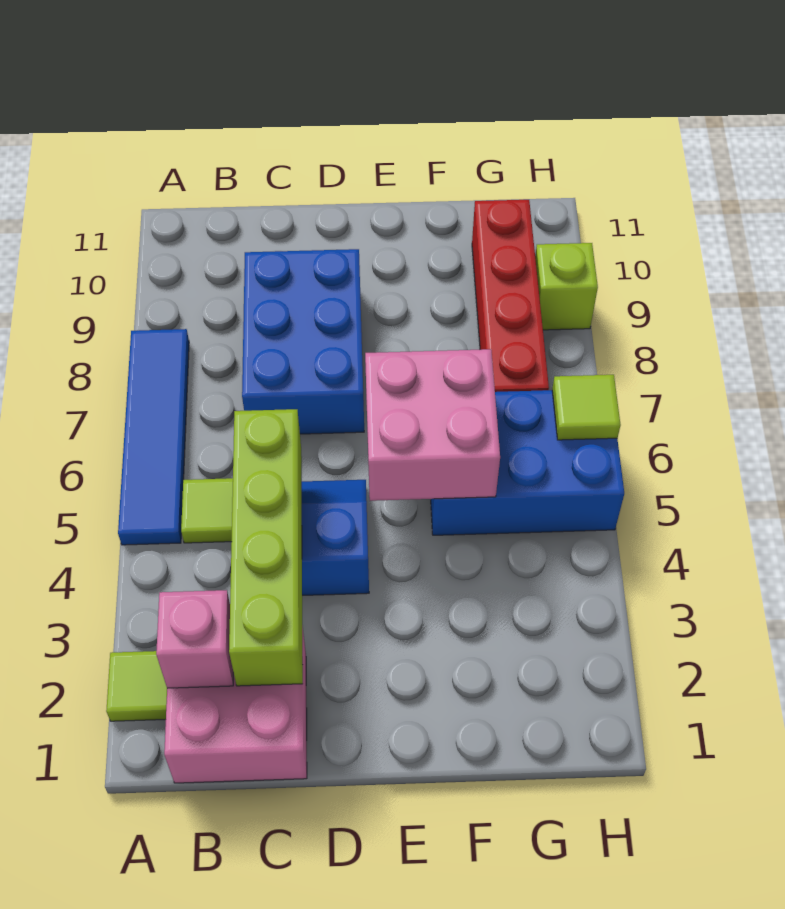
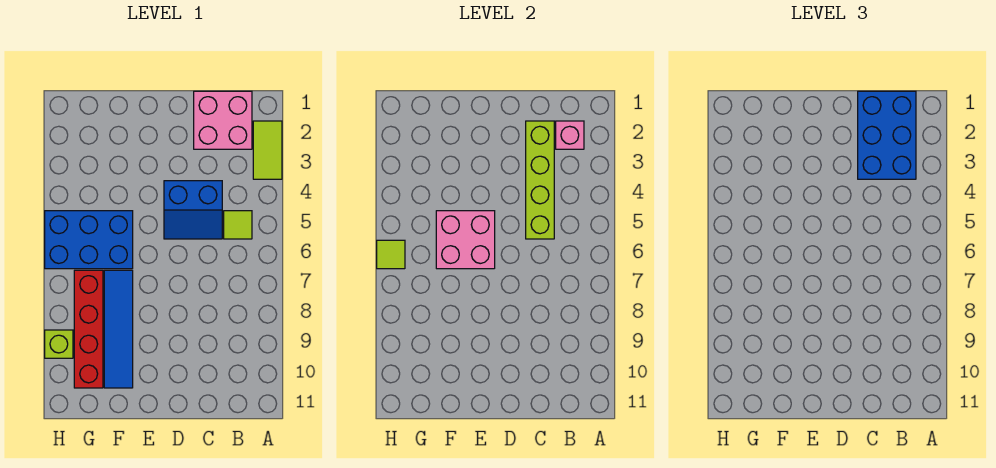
lime 1x1 tile [106,651,167,721] -> lime 1x2 tile [253,121,282,179]
blue 1x4 tile [118,329,189,545] -> blue 1x4 tile moved to [104,270,133,388]
blue 2x3 brick [242,249,364,434] -> blue 2x3 brick moved to [858,91,916,179]

